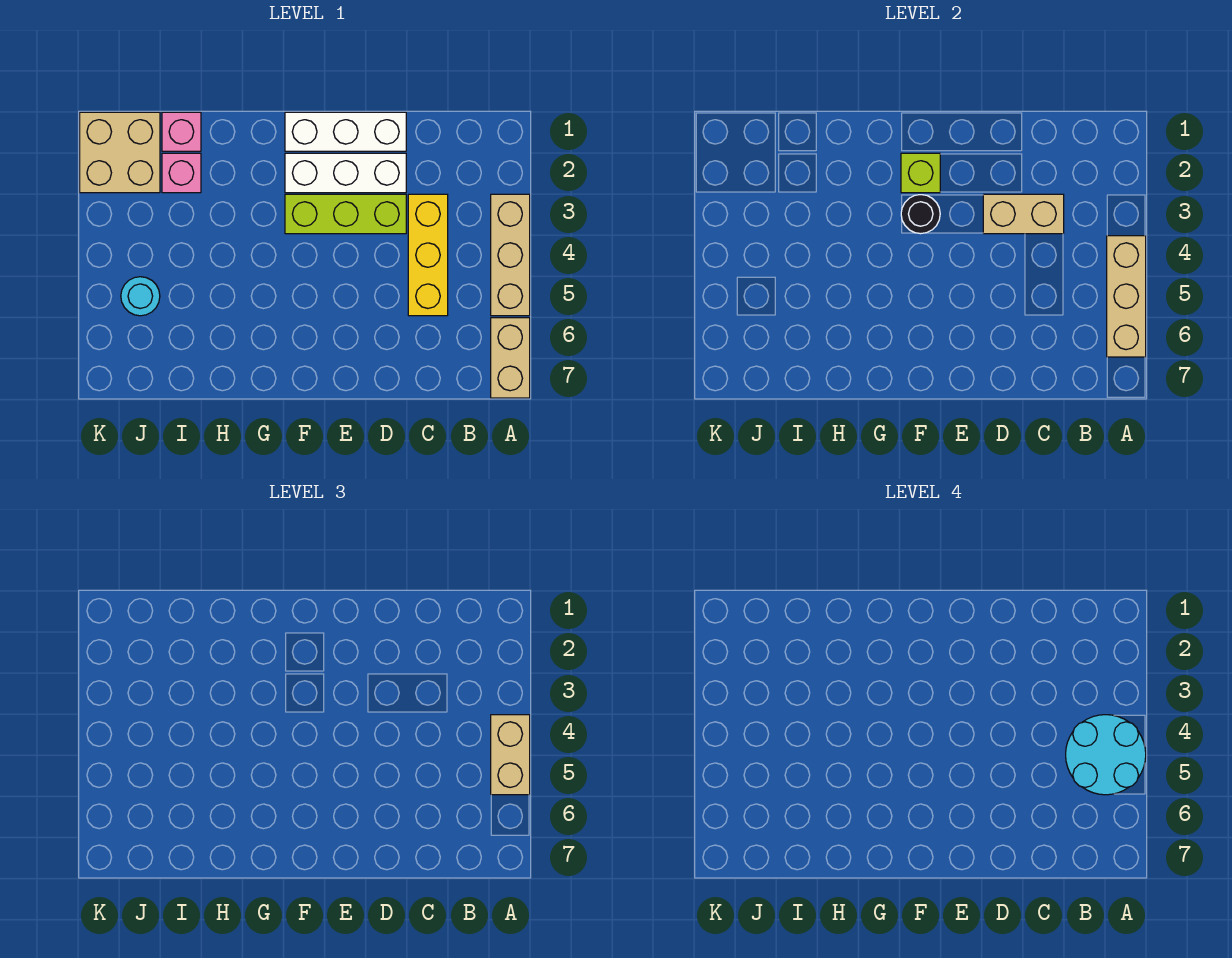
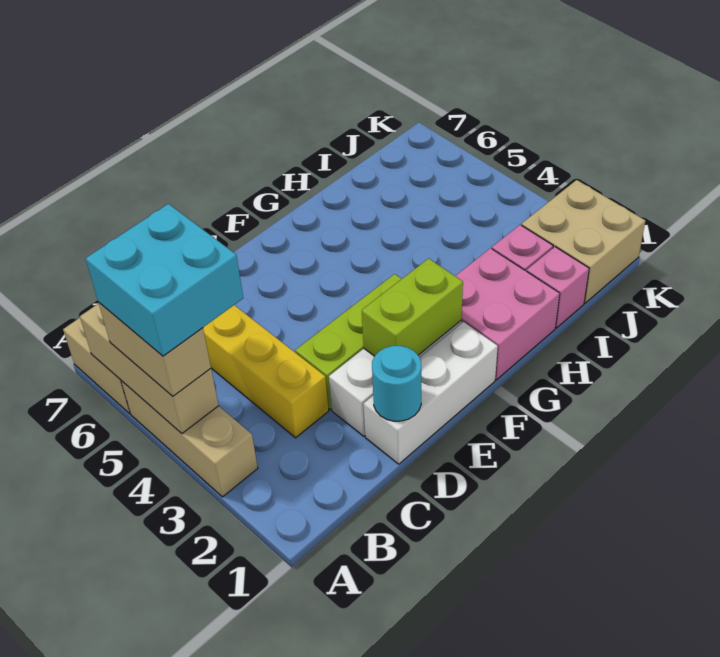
cyan 2x2 round brick [1066,715,1146,795] -> cyan 2x2 brick [86,204,243,356]
tan 1x2 brick [983,194,1064,234] -> none
lime 1x1 brick [901,153,940,193] -> lime 1x2 brick [362,258,463,356]
black 1x1 round brick [901,195,940,234] -> none
none -> pink 2x2 brick [456,248,560,380]
cyan 1x1 round brick [121,277,160,316] -> cyan 1x1 round brick moved to [372,346,421,421]

